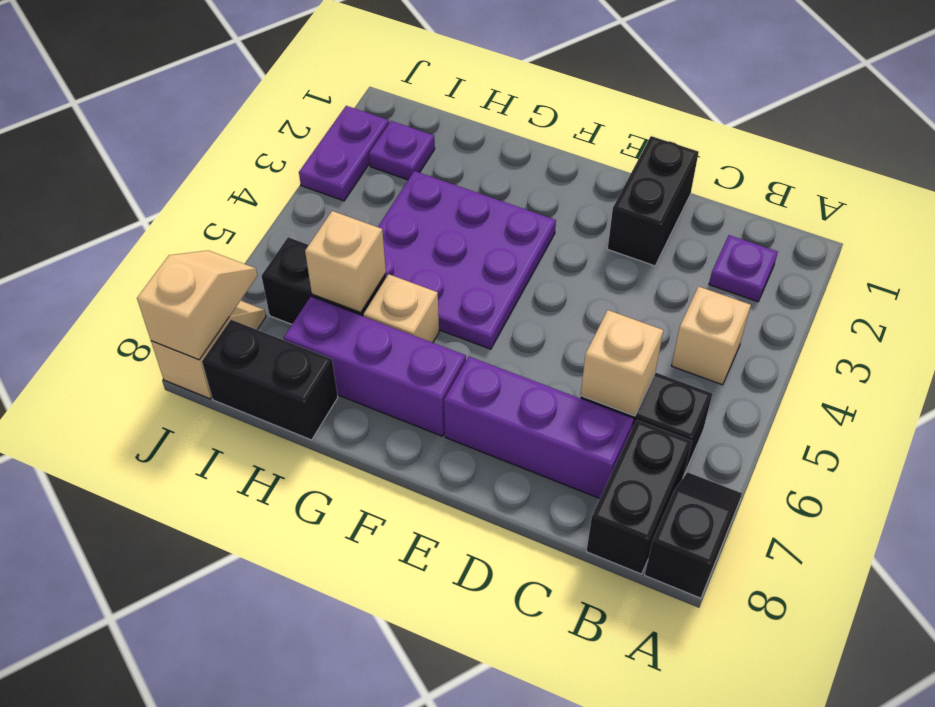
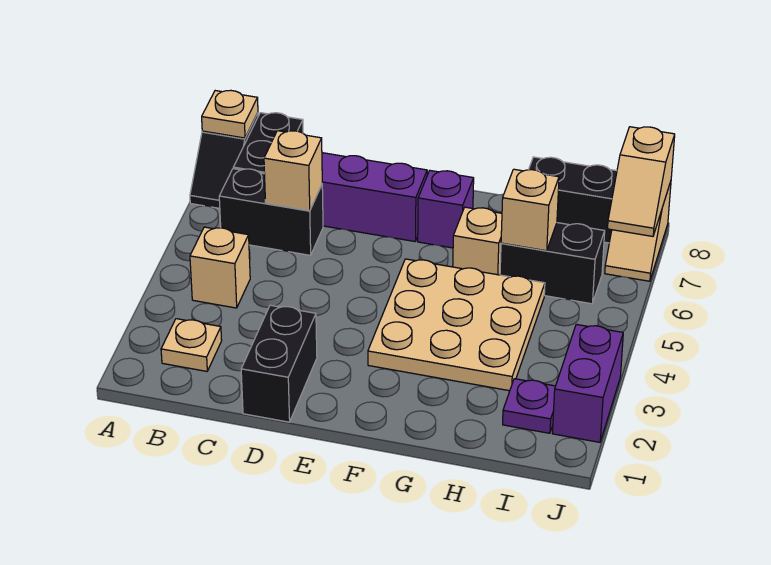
none -> tan 1x1 plate [202,90,258,138]
purple 1x1 plate [709,235,778,302] -> tan 1x1 plate [161,319,222,371]
purple 3x3 plate [378,171,556,349] -> tan 3x3 plate [368,259,545,391]
purple 1x3 brick [284,297,466,436] -> purple 1x1 brick [418,171,474,248]
purple 1x2 plate [299,106,389,201] -> purple 1x2 brick [552,324,623,442]

